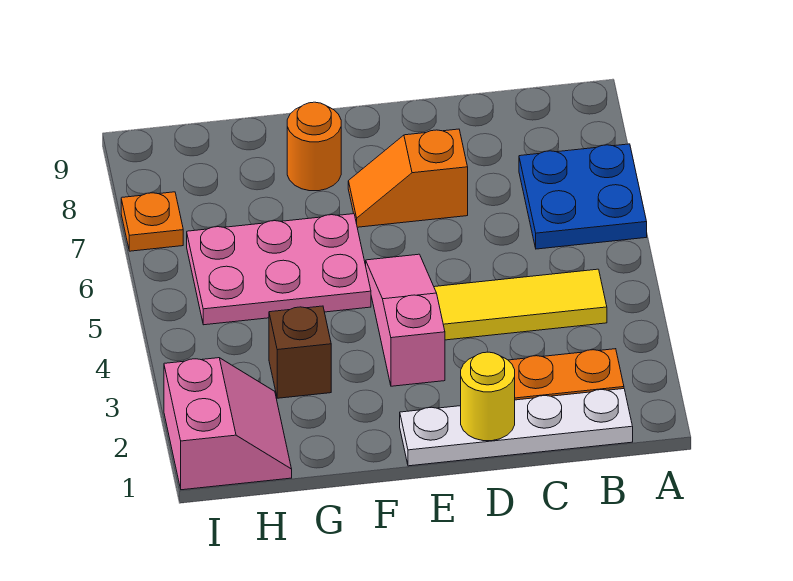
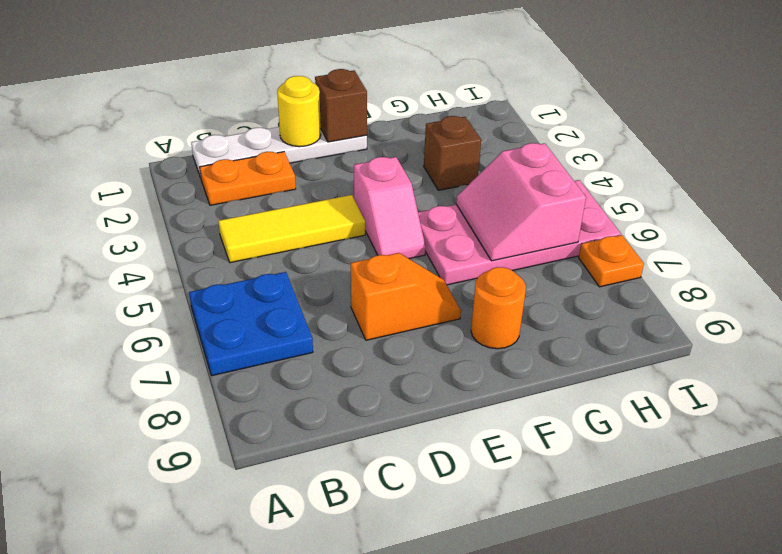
none -> brown 1x1 brick [315,69,367,142]
pink 1x3 slope [366,254,445,386] -> pink 1x2 slope [354,157,426,259]
pink 2x3 plate [187,214,371,325] -> pink 2x4 plate [418,180,621,285]
pink 2x2 slope [164,358,292,490] -> pink 2x2 slope moved to [456,143,586,261]

